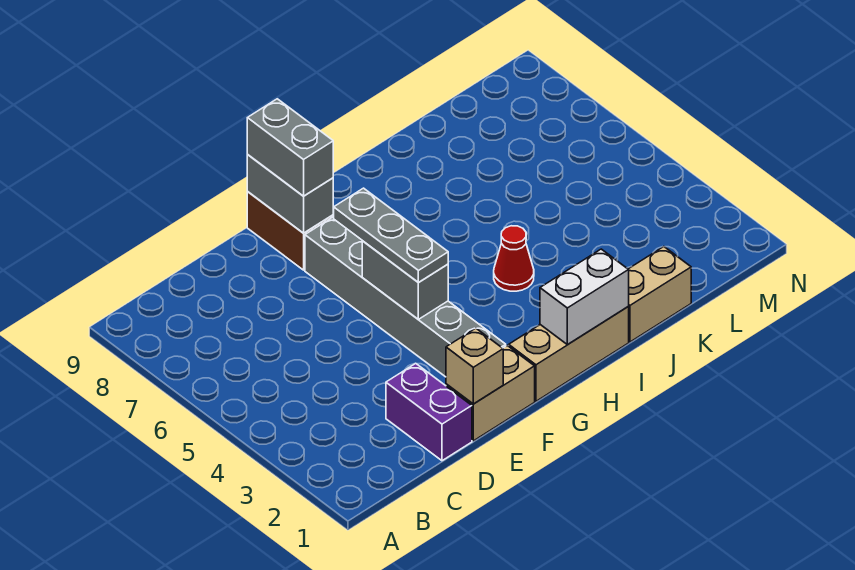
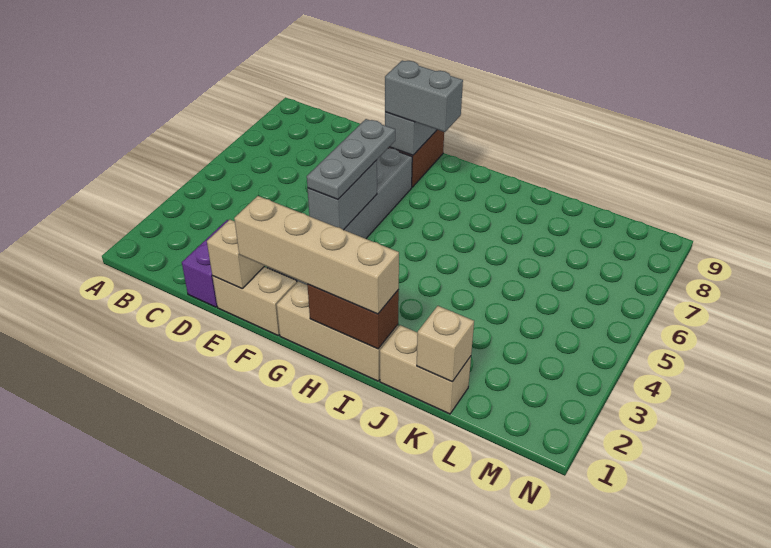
none -> tan 1x4 brick [234,196,399,314]
grey 1x2 brick [247,99,333,196] -> grey 1x2 brick turned to [385,61,463,132]
white 1x2 brick [540,249,629,344] -> brown 1x2 brick [307,284,399,349]
red 1x1 cone [494,226,534,291] -> none
none -> tan 1x1 brick [417,306,474,382]

